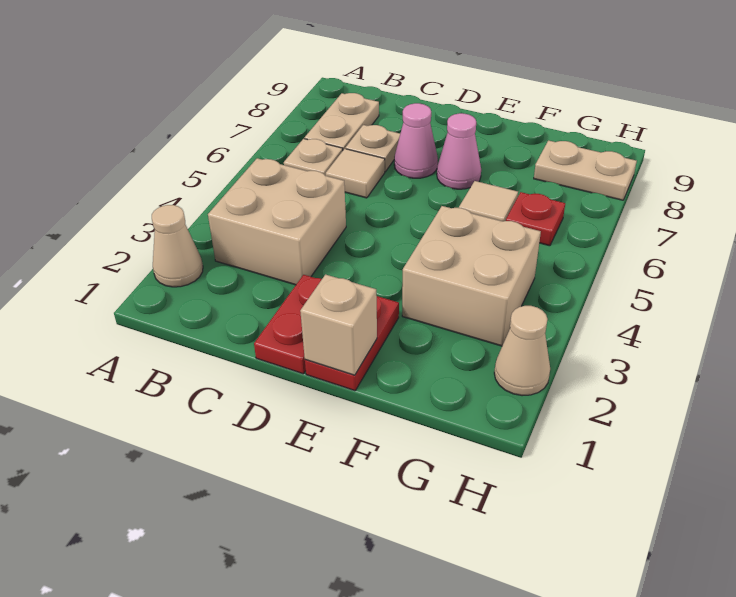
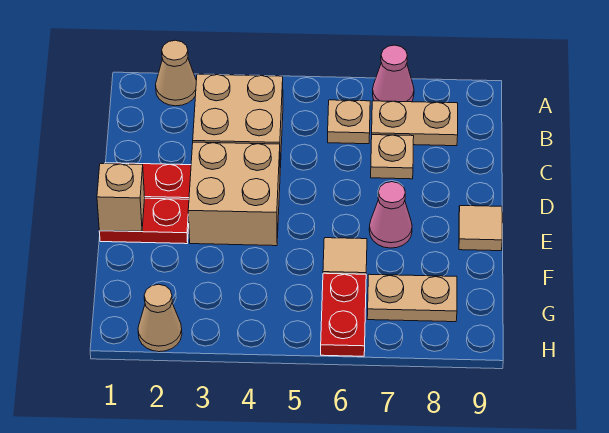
tan 1x1 tile [326,149,385,198] -> tan 1x1 tile moved to [459,206,502,251]
pink 1x1 cone [394,103,438,178] -> pink 1x1 cone moved to [373,45,414,102]
tan 2x2 brick [402,206,541,346] -> tan 2x2 brick moved to [188,142,280,246]
red 1x1 plate [506,192,565,246] -> red 1x2 plate [321,273,366,356]
tan 1x2 plate [534,140,637,200] -> tan 1x2 plate turned to [367,274,457,322]

